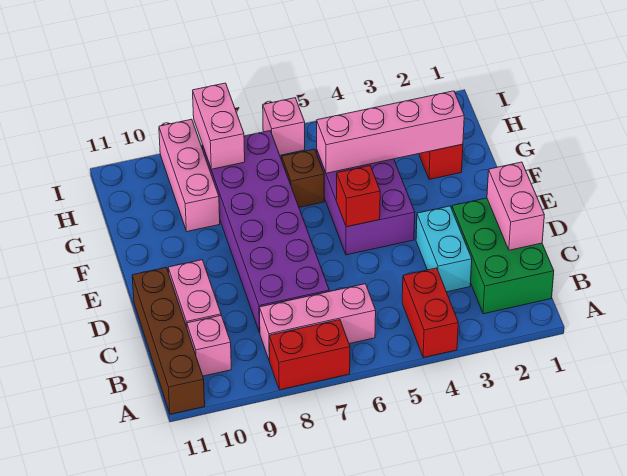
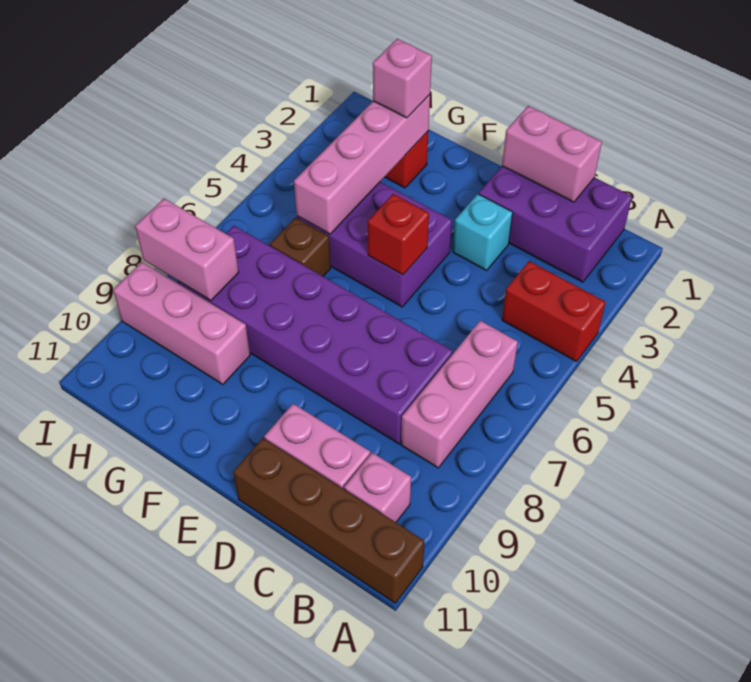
red 1x2 brick [269,320,350,390] -> none
green 2x3 brick [452,198,554,314] -> purple 2x3 brick [479,166,632,282]
cyan 1x2 brick [416,206,472,292] -> cyan 1x1 brick [453,194,513,271]
pink 1x1 brick [263,98,305,155] -> pink 1x1 brick moved to [373,39,432,118]

